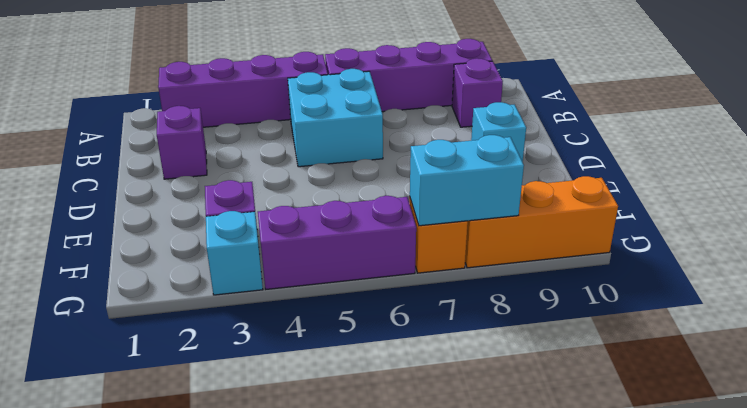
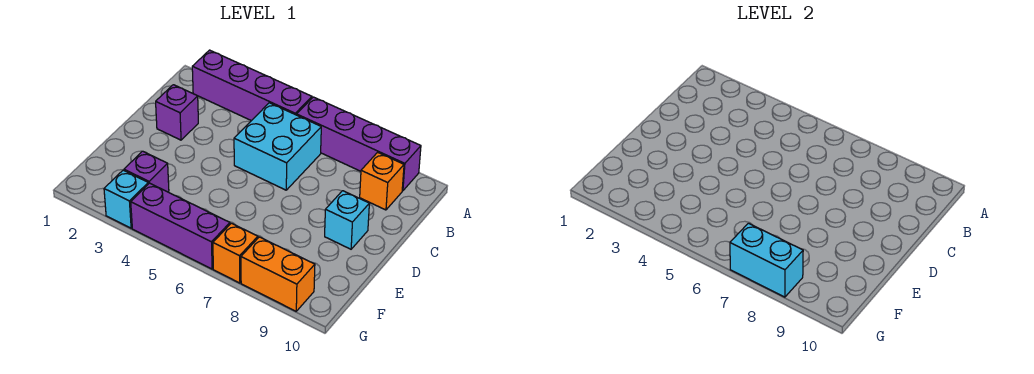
purple 1x1 brick [452,58,503,127] -> orange 1x1 brick [360,152,404,210]
orange 1x3 brick [465,176,618,268] -> orange 1x2 brick [241,237,315,311]

